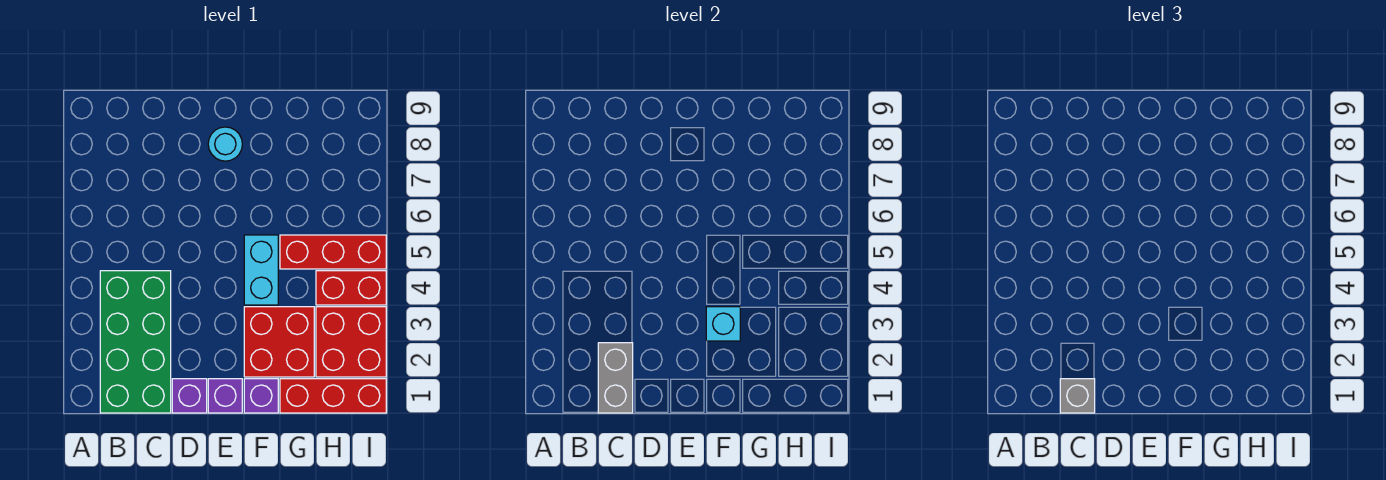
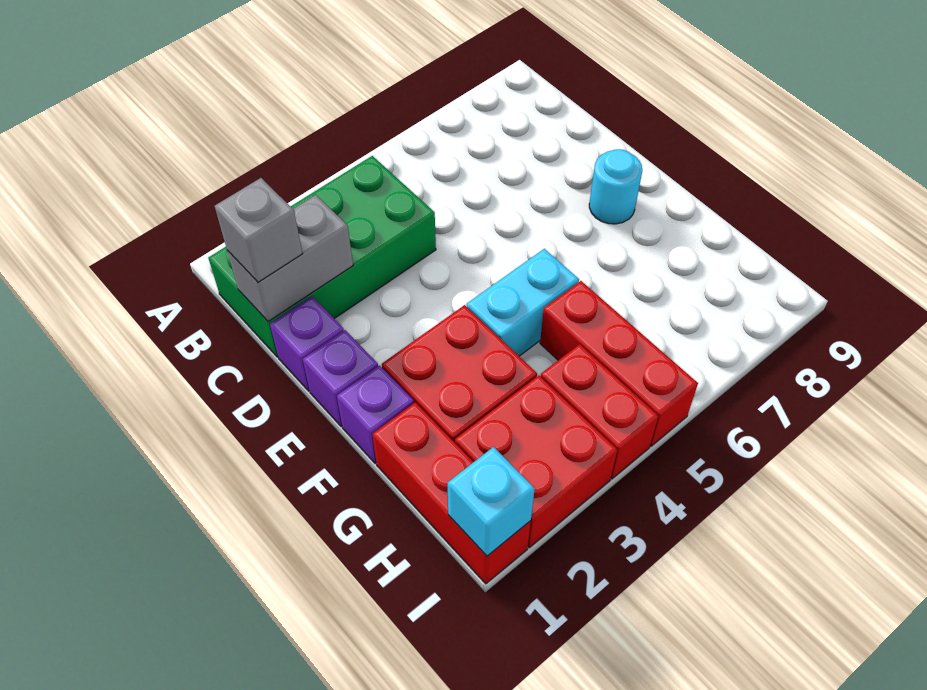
cyan 1x1 brick [706,307,740,341] -> cyan 1x1 brick moved to [448,447,535,556]

